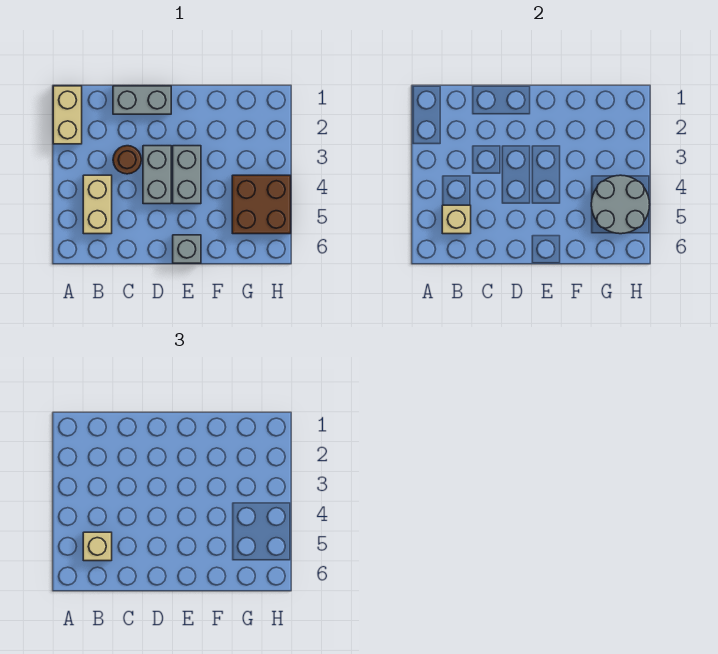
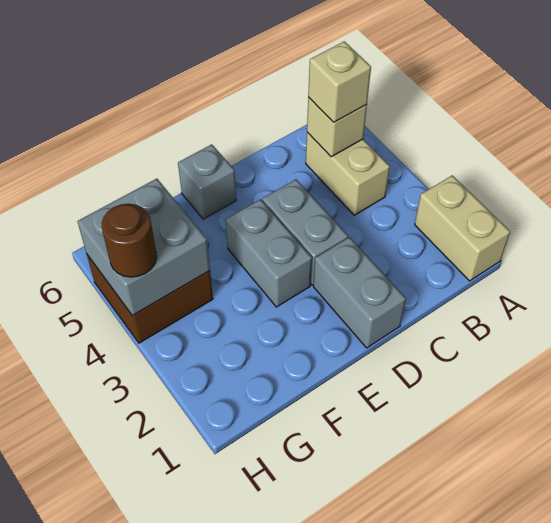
grey 1x2 brick [113,86,171,114] -> grey 1x2 brick turned to [313,237,406,348]
brown 1x1 round brick [113,146,141,174] -> brown 1x1 round brick moved to [102,204,157,277]
grey 2x2 round brick [591,175,650,234] -> grey 2x2 brick [78,179,210,316]

